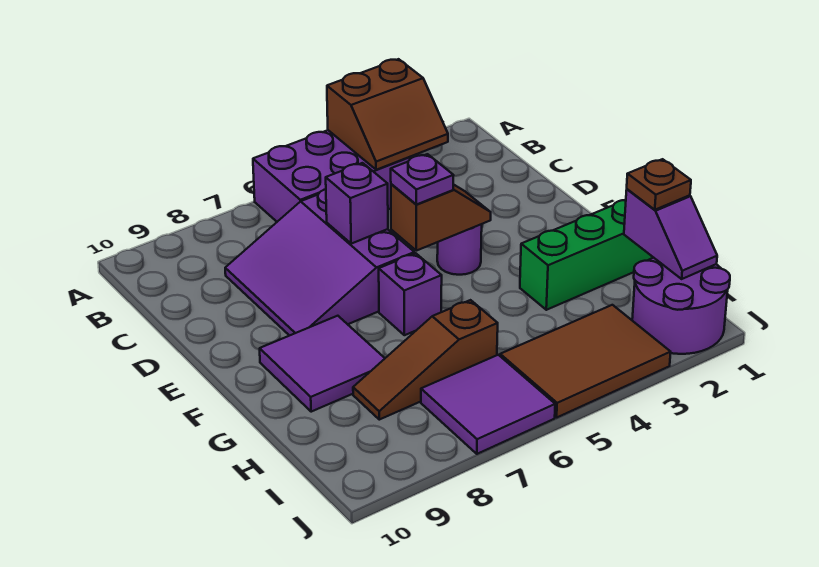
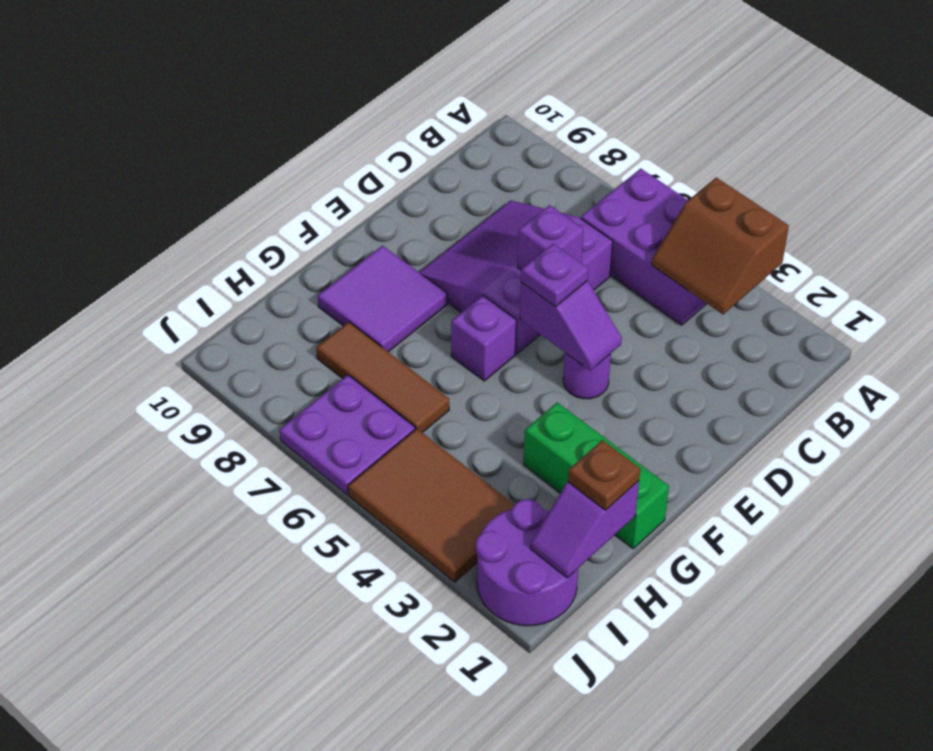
brown 1x2 slope [391,184,491,251] -> purple 1x2 slope [520,281,622,371]
brown 1x3 slope [353,300,498,420] -> brown 1x3 tile [316,322,449,432]
purple 2x2 tile [421,355,555,454] -> purple 2x2 plate [279,375,415,495]

